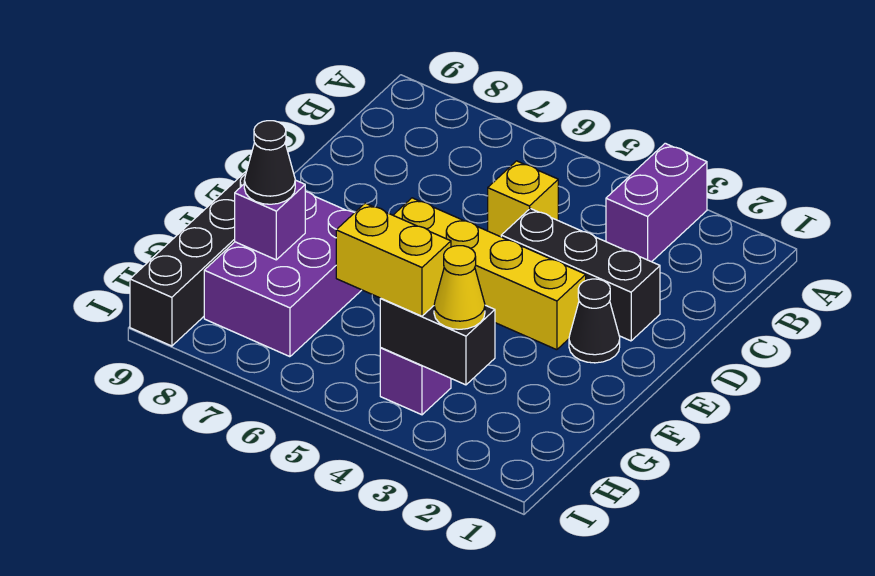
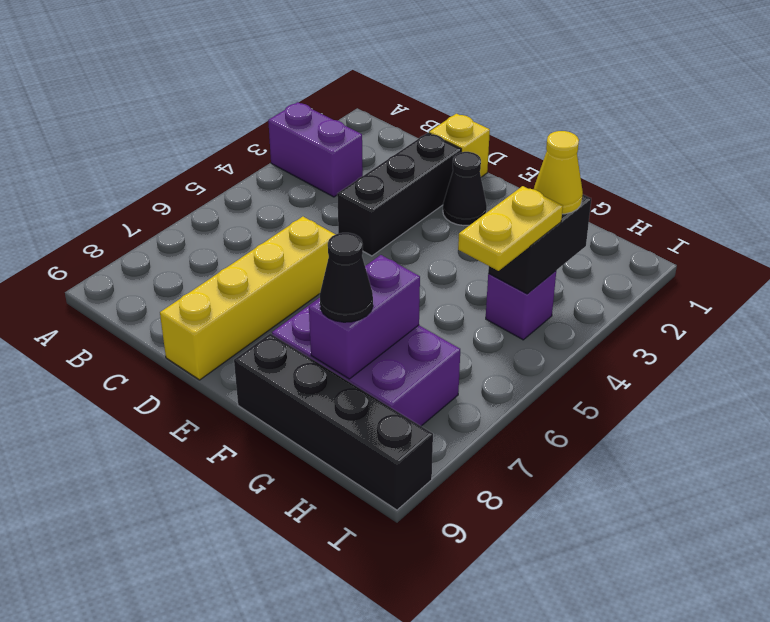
yellow 1x1 brick [488,161,558,237] -> yellow 1x1 brick moved to [429,114,490,177]
yellow 1x4 brick [393,198,586,350] -> yellow 1x4 brick moved to [160,217,336,380]
purple 1x1 brick [235,180,305,260] -> purple 1x2 brick [309,255,420,379]
yellow 1x2 brick [336,203,451,316] -> yellow 1x2 plate [458,186,563,271]

